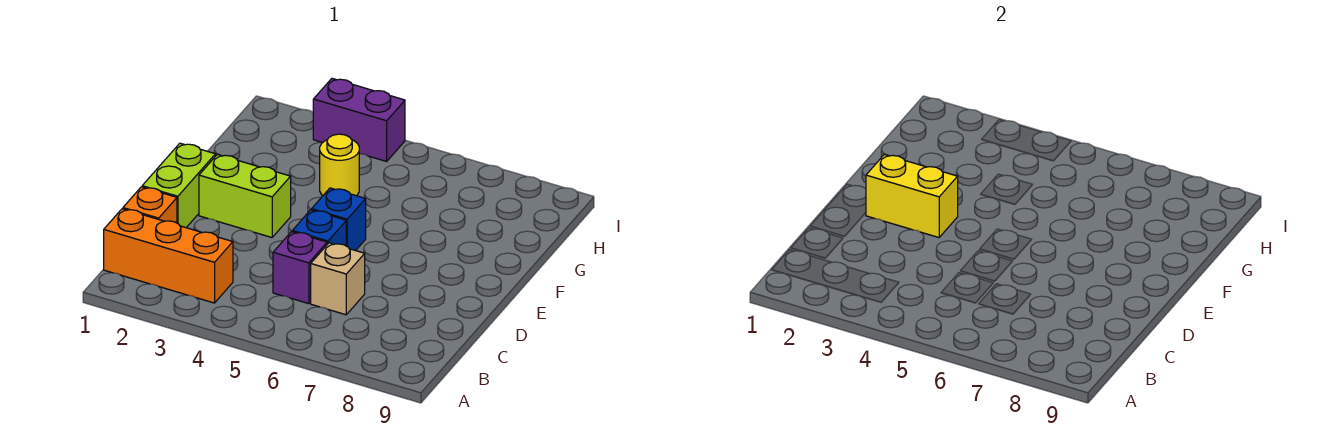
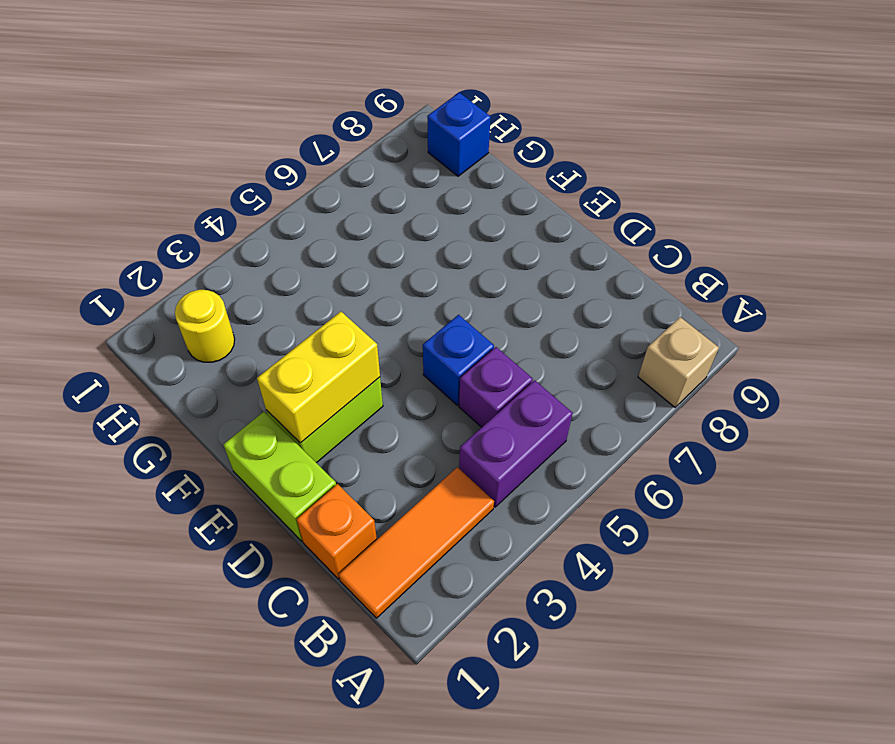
orange 1x3 brick [104,209,233,303] -> orange 1x3 tile [339,467,494,618]
tan 1x1 brick [311,243,365,315] -> tan 1x1 brick moved to [638,317,719,407]
blue 1x1 brick [312,188,366,251] -> blue 1x1 brick moved to [427,93,491,176]
yellow 1x1 round brick [320,134,359,196] -> yellow 1x1 round brick moved to [175,290,235,362]
purple 1x2 brick [313,78,405,161] -> purple 1x2 brick moved to [459,380,573,507]

